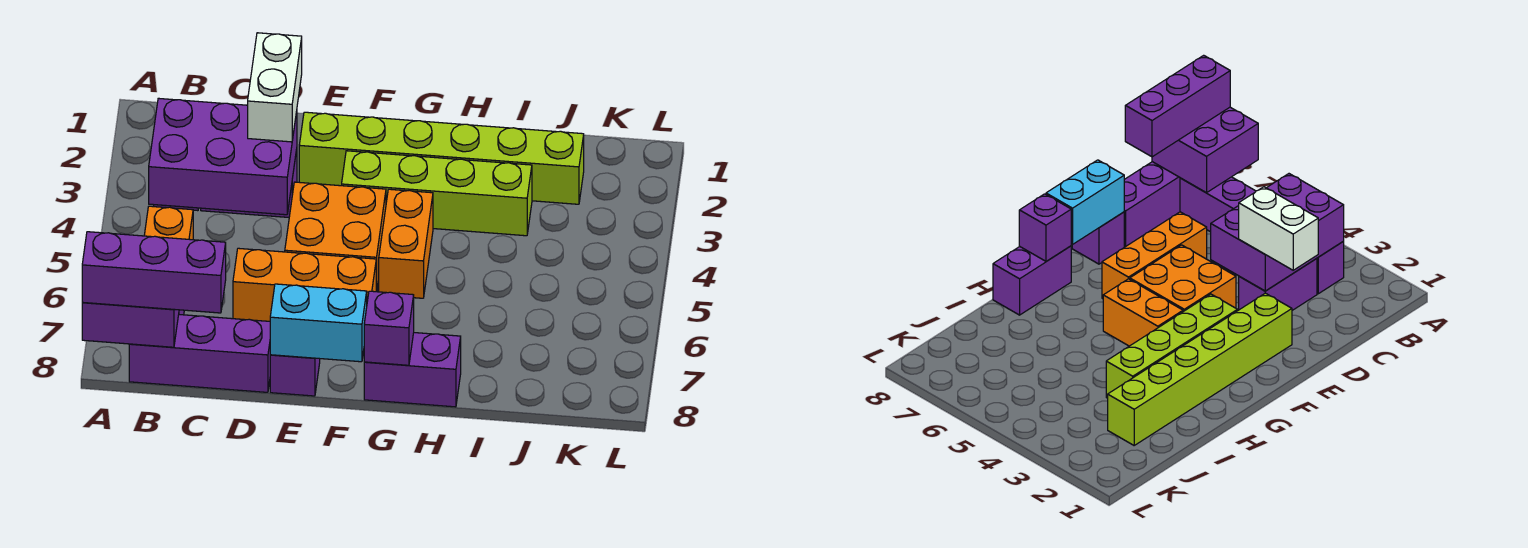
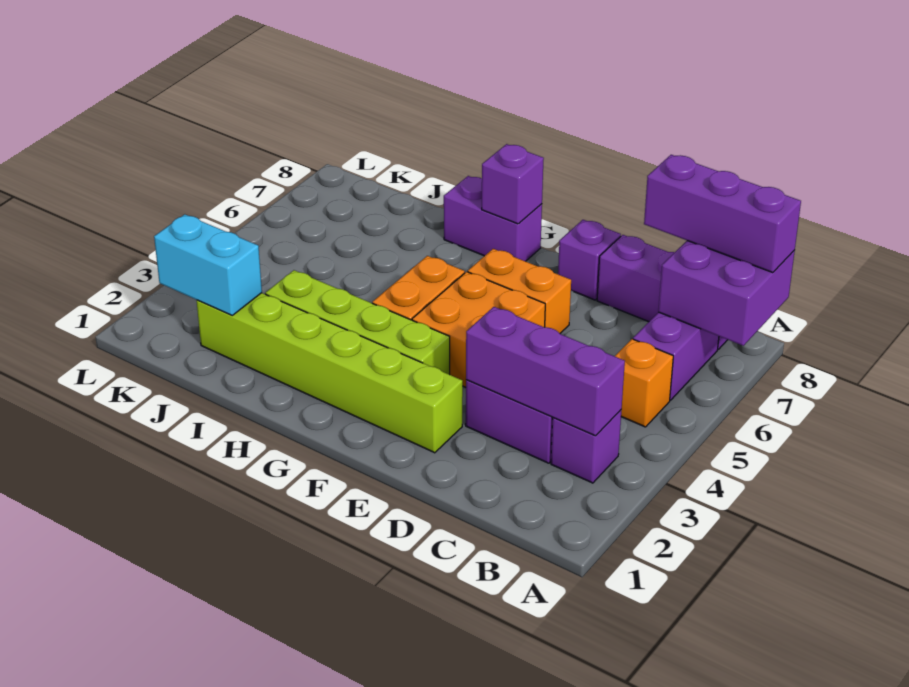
purple 2x3 brick [149,98,297,215] -> purple 1x3 brick [466,307,625,436]
white 1x2 brick [248,33,302,142] -> none
orange 1x3 brick [233,248,376,321] -> orange 1x2 brick [468,249,571,333]
cyan 1x2 brick [270,284,367,362] -> cyan 1x2 brick moved to [154,214,262,315]

